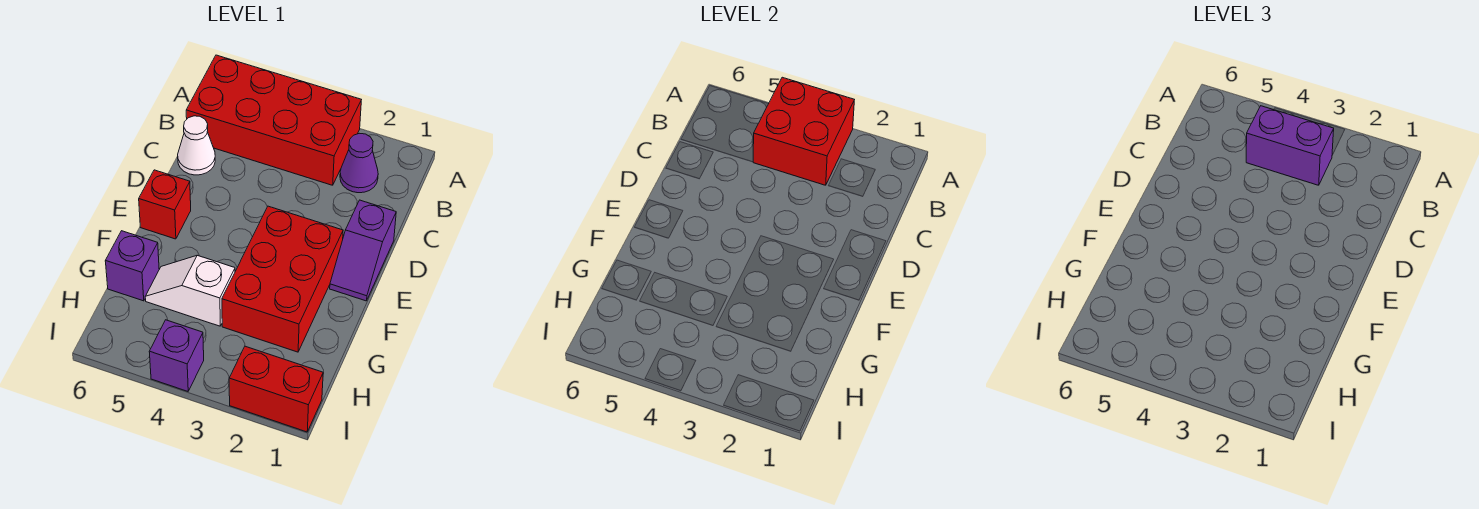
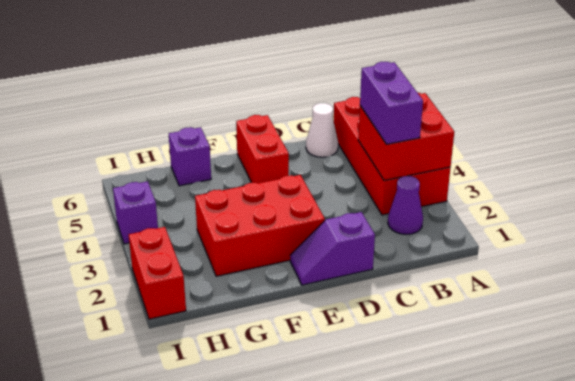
red 1x1 brick [139,170,191,239] -> red 1x2 brick [236,115,289,183]
white 1x2 slope [145,255,235,326] -> none

